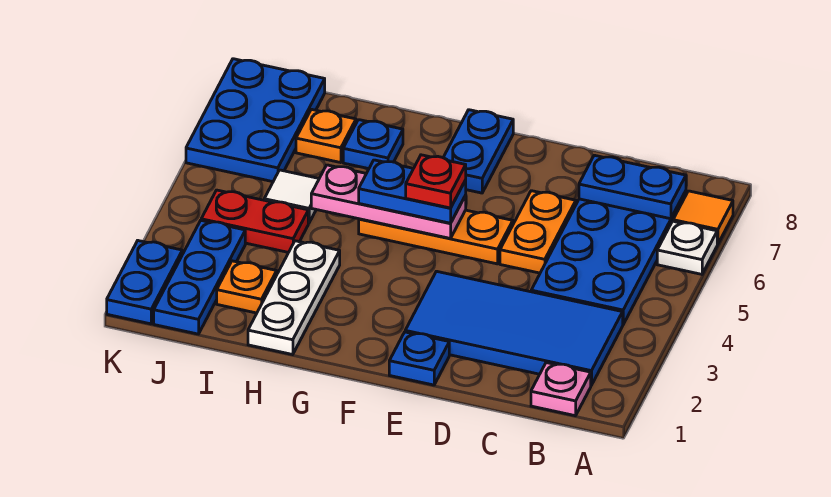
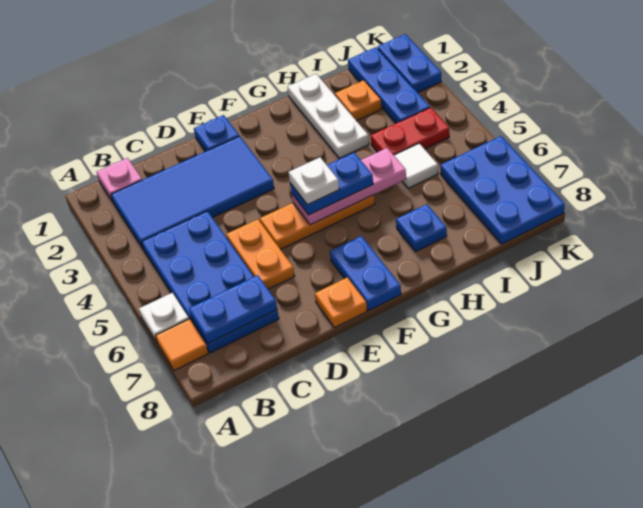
red 1x1 plate [406,155,466,208] -> white 1x1 plate [288,157,339,205]
orange 1x1 plate [296,109,356,163] -> orange 1x1 plate moved to [315,277,367,328]

